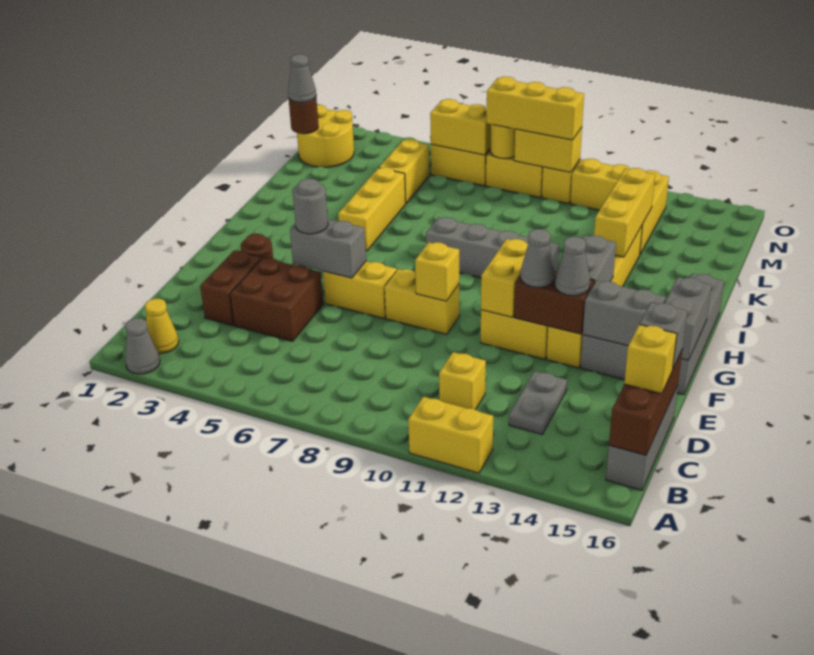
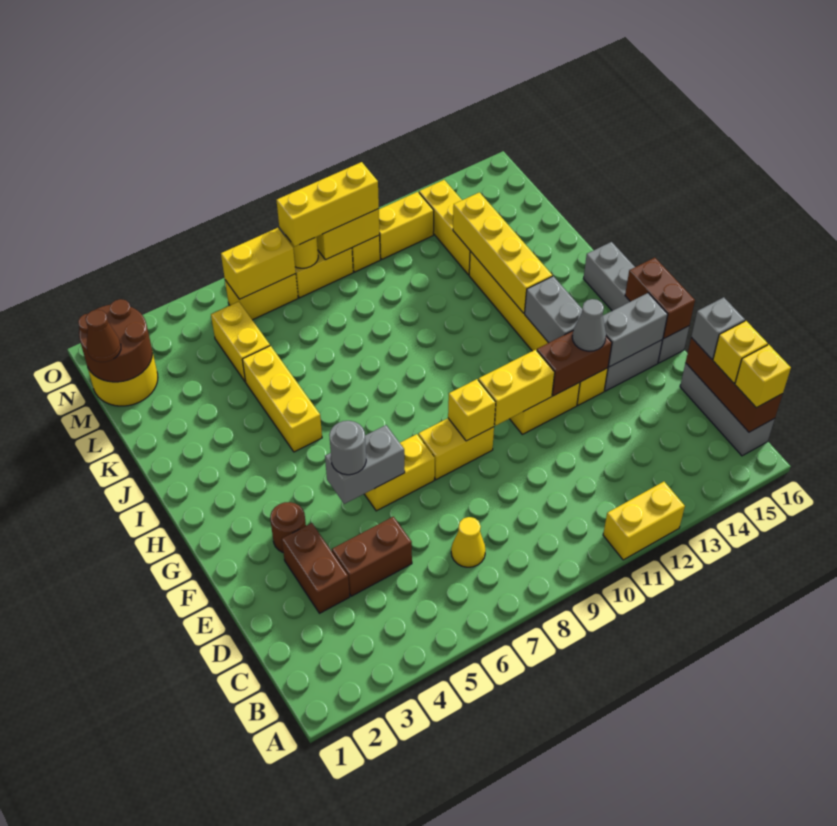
grey 1x1 cone [125,318,160,374] -> none
yellow 1x1 cone [145,299,179,354] -> yellow 1x1 cone moved to [451,517,486,567]
yellow 1x1 brick [439,352,486,410] -> yellow 1x1 brick moved to [735,345,791,408]
grey 1x2 plate [509,371,567,435] -> none
brown 2x2 brick [230,258,323,341] -> brown 1x2 brick [332,517,412,596]
yellow 1x2 brick [481,239,528,317] -> yellow 1x2 brick turned to [478,350,555,426]
grey 1x1 cone [520,229,555,288] -> none
grey 1x2 brick [665,277,712,360] -> brown 1x2 brick [625,258,695,339]
grey 1x4 brick [426,217,559,278] -> none
yellow 1x3 brick [594,168,655,257] -> yellow 1x4 brick [453,192,552,313]
brown 1x1 round brick [289,97,318,134] -> brown 2x2 round brick [78,299,152,382]
grey 1x1 cone [288,54,316,103] -> brown 1x1 cone [86,310,121,362]

